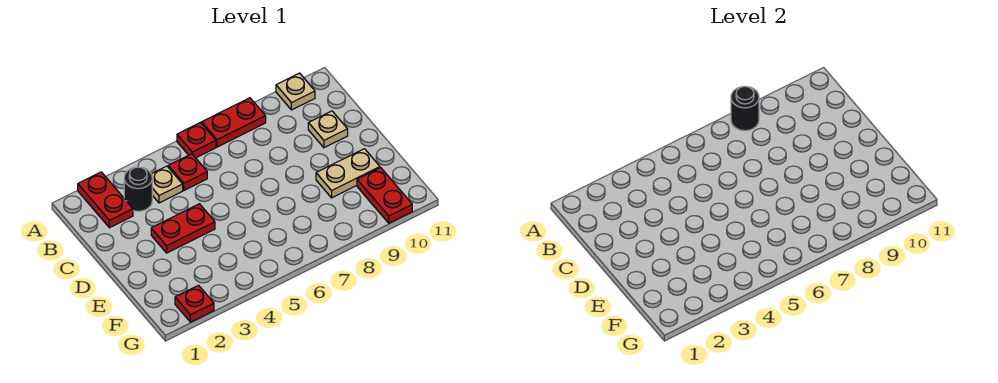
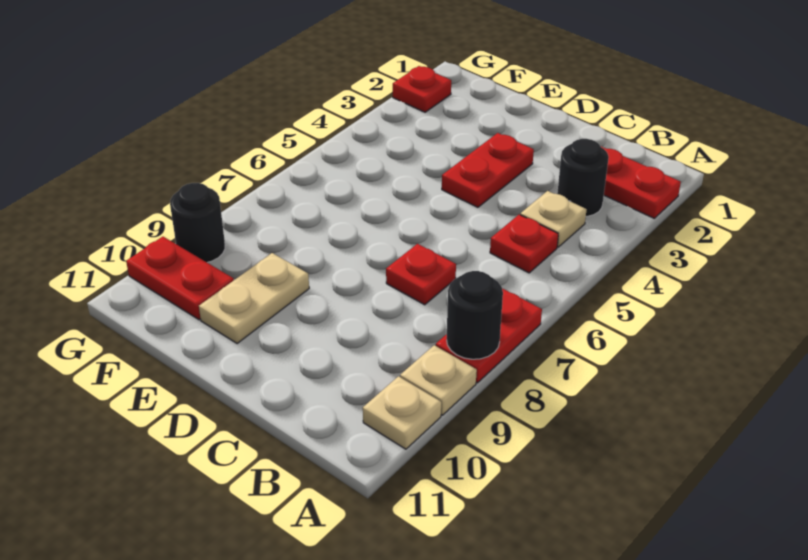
red 1x1 plate [177,123,216,158] -> red 1x1 plate moved to [386,244,456,305]
tan 1x1 plate [308,111,348,148] -> tan 1x1 plate moved to [400,345,477,415]
none -> black 1x1 round brick [170,183,225,263]

